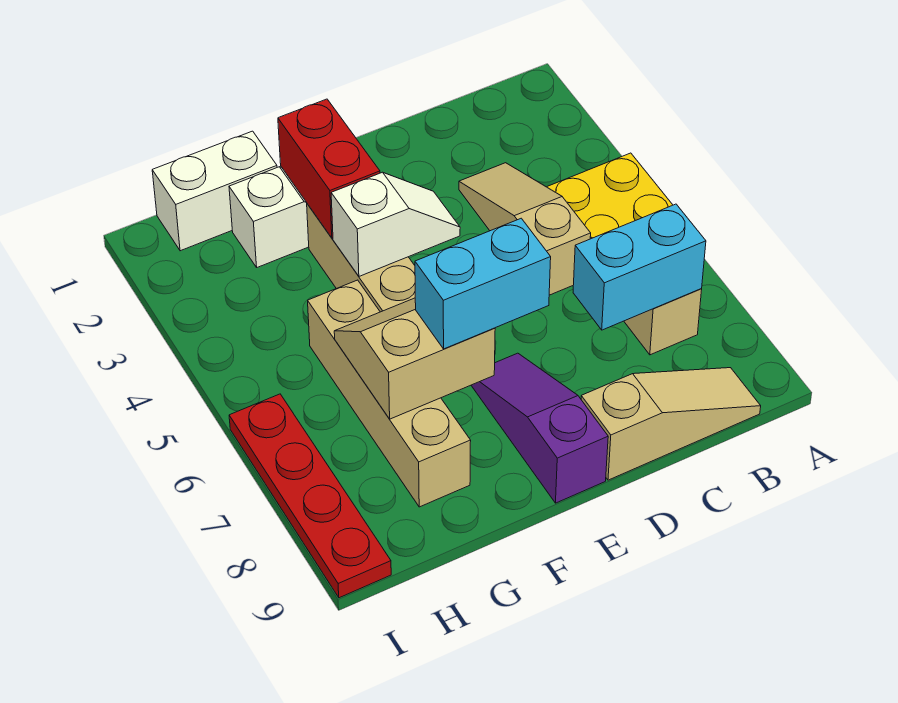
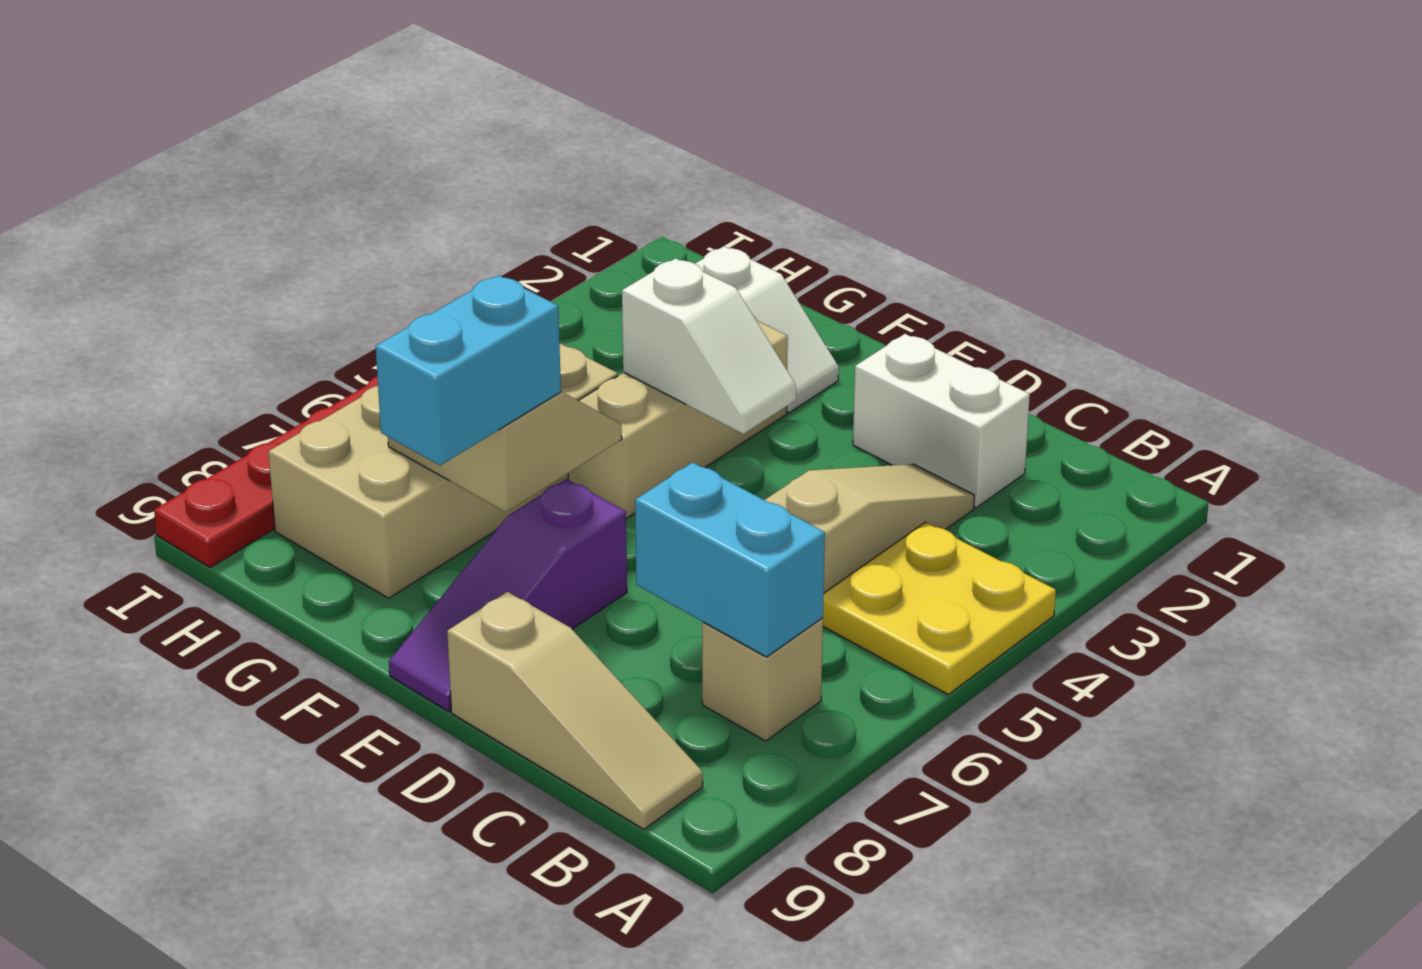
purple 1x3 slope [471,353,608,503] -> purple 1x3 slope turned to [389,479,627,711]
cyan 1x2 brick [415,218,551,349] -> cyan 1x2 brick turned to [376,275,561,465]
red 1x2 brick [278,99,380,238] -> none
white 1x2 brick [152,131,277,251] -> white 1x2 brick moved to [853,334,1030,508]
tan 1x4 brick [308,280,471,507] -> tan 2x4 brick [268,344,618,598]

